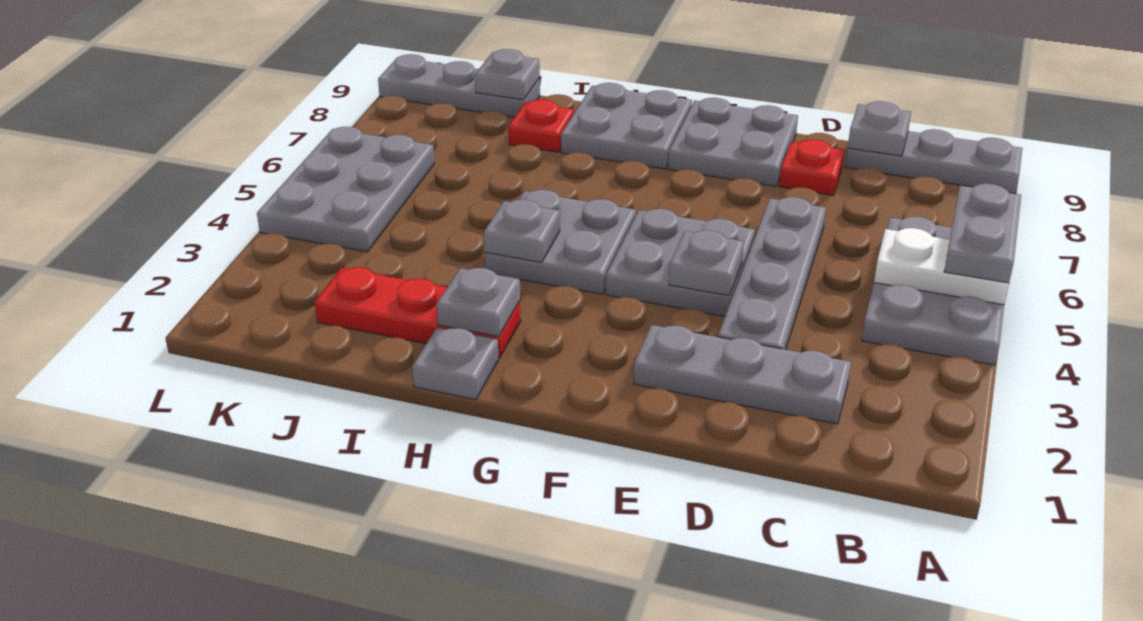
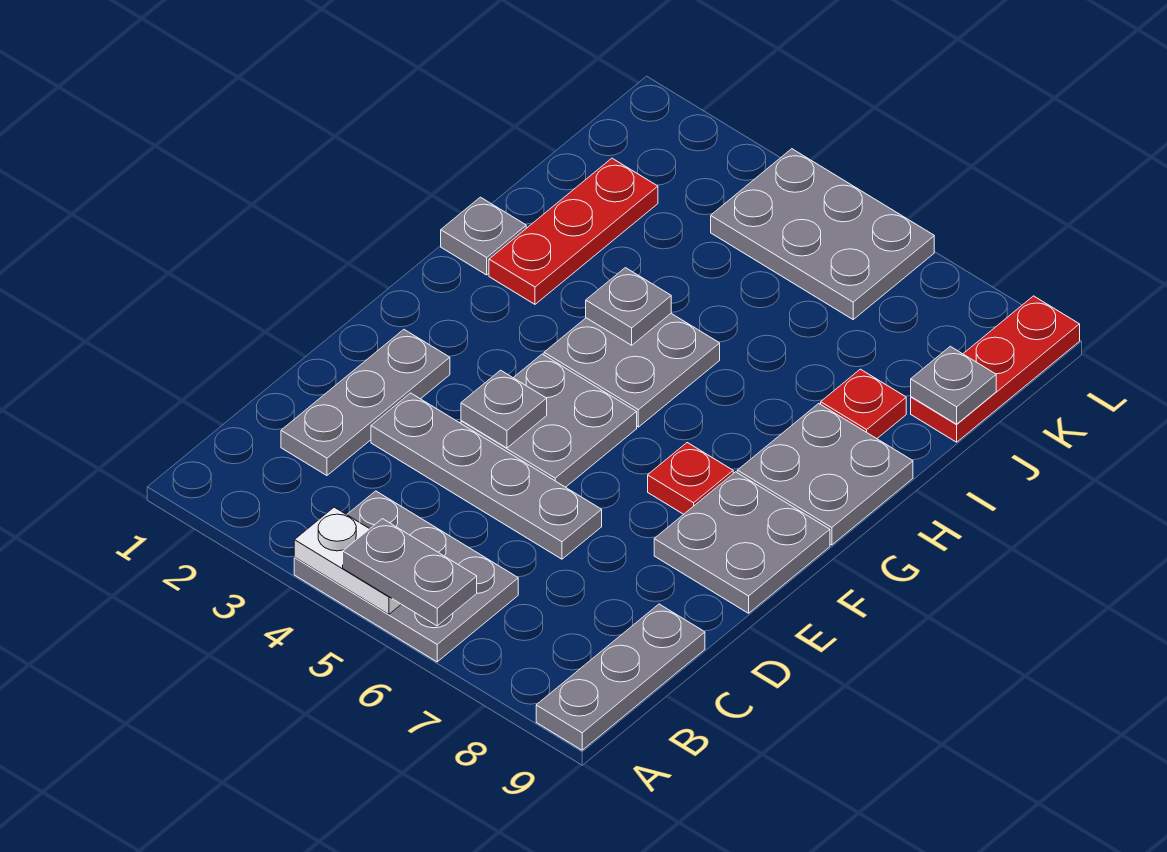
white 1x2 plate [874,228,1009,305] -> white 1x2 plate turned to [294,507,401,614]
grey 1x1 plate [848,101,911,156] -> none
red 1x1 plate [779,140,844,195] -> red 1x1 plate moved to [648,443,733,514]
grey 1x1 plate [437,268,520,336] -> none
grey 1x3 plate [378,54,540,117] -> red 1x3 plate [911,296,1080,442]

